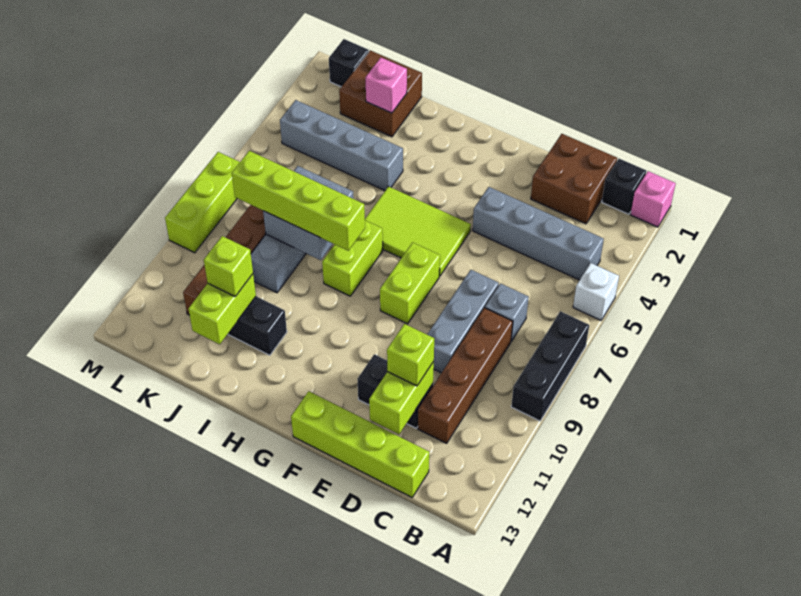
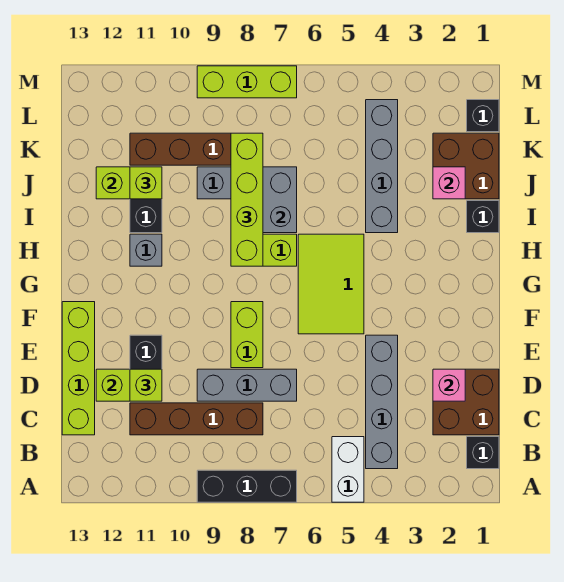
pink 1x1 brick [630,171,676,227] -> pink 1x1 brick moved to [433,369,465,401]
white 1x1 brick [573,263,619,320] -> white 1x2 brick [332,437,364,502]
grey 1x1 brick [485,283,529,341] -> grey 1x1 brick moved to [130,234,162,266]
lime 1x2 brick [380,243,440,324] -> lime 1x2 brick turned to [231,302,263,368]
none -> black 1x1 brick [467,201,499,233]

